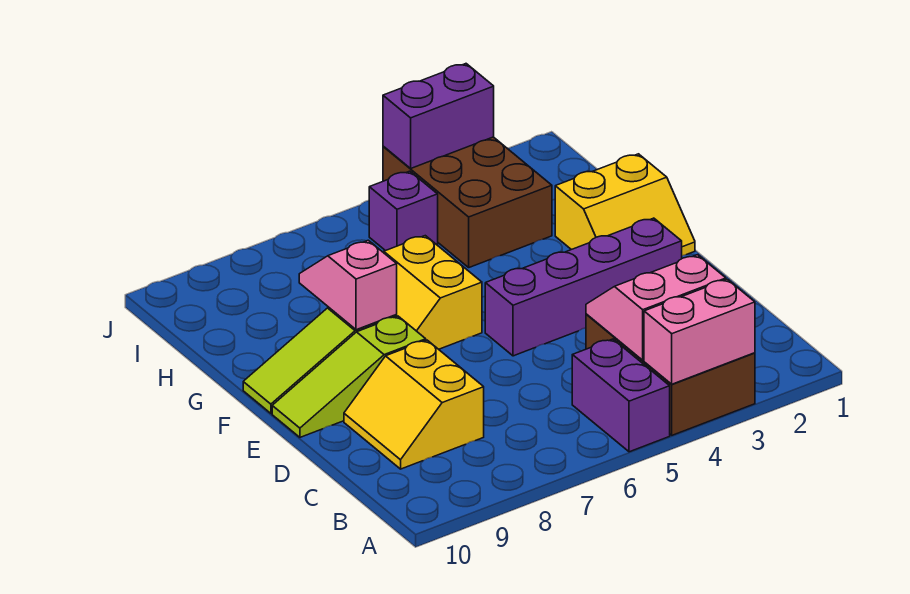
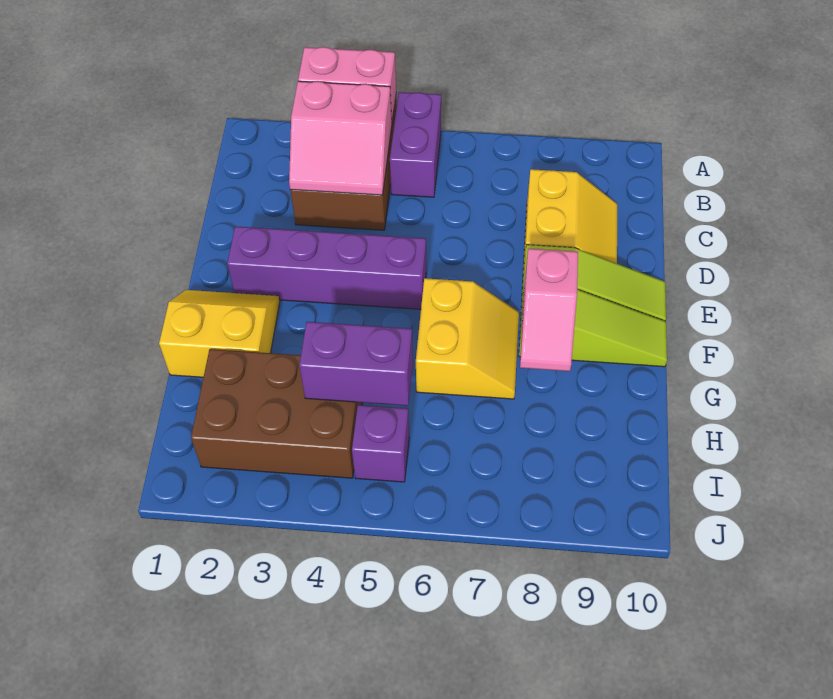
brown 2x3 brick [383,137,552,267] -> brown 2x3 brick turned to [191,349,362,478]
purple 1x2 brick [383,64,494,168] -> purple 1x2 brick moved to [299,322,413,406]

